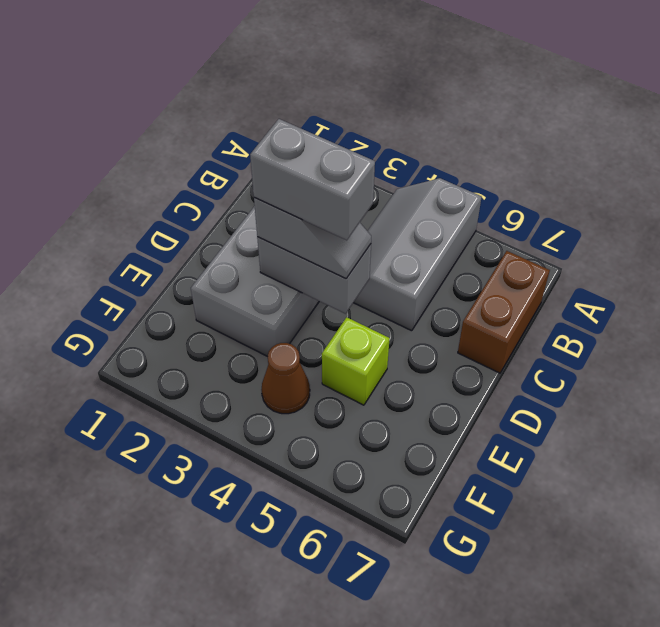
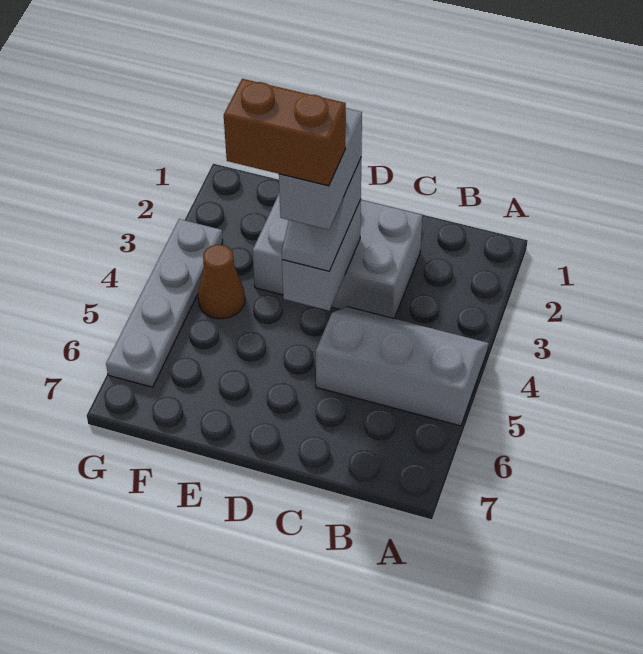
brown 1x2 brick [458,251,550,373] -> brown 1x2 brick moved to [224,79,346,186]
lime 1x1 brick [322,317,390,405] -> none
none -> grey 1x4 plate [106,219,223,387]

